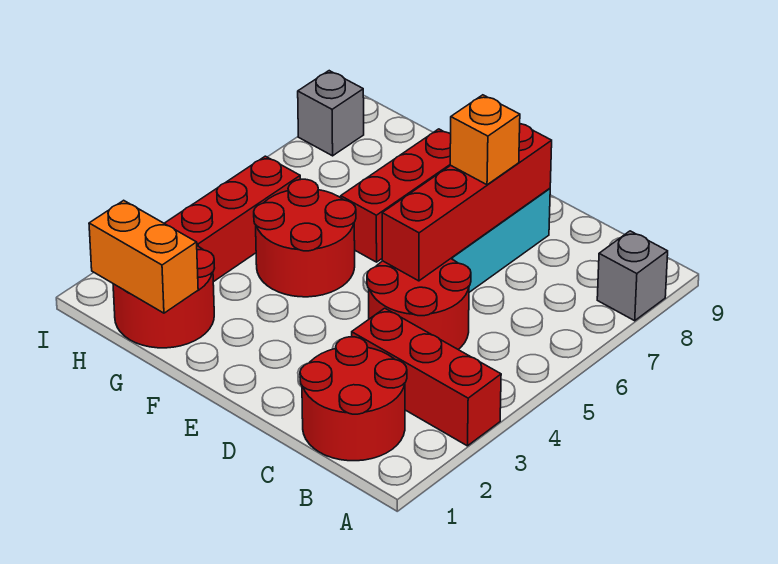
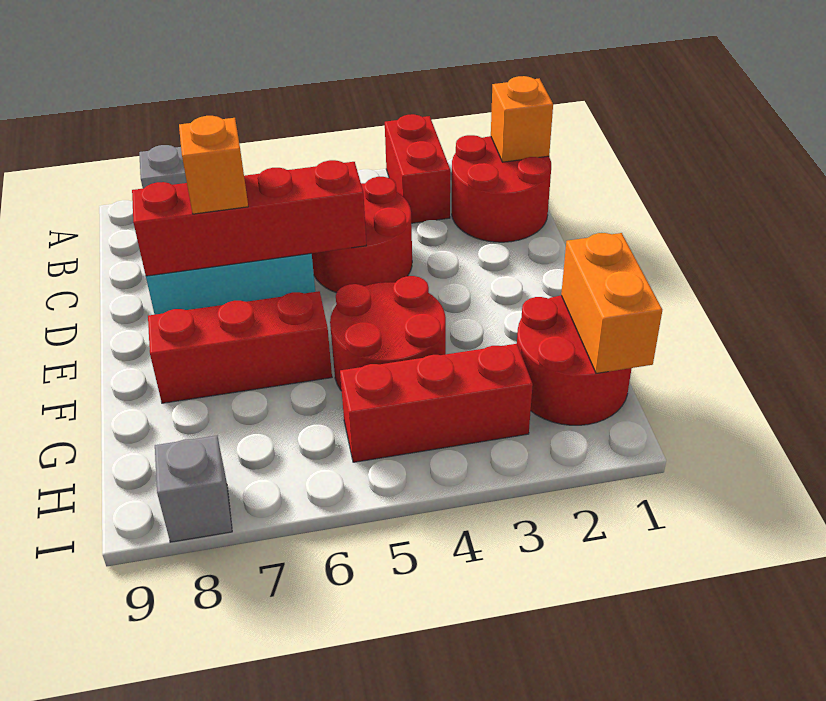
red 1x3 brick [352,308,501,446] -> red 1x2 brick [385,114,450,223]
none -> orange 1x1 brick [491,76,553,162]

